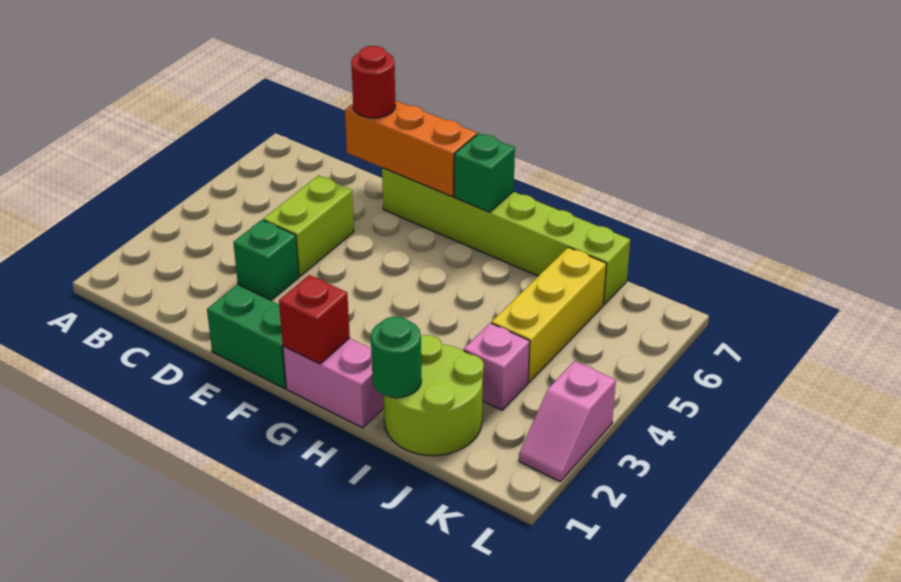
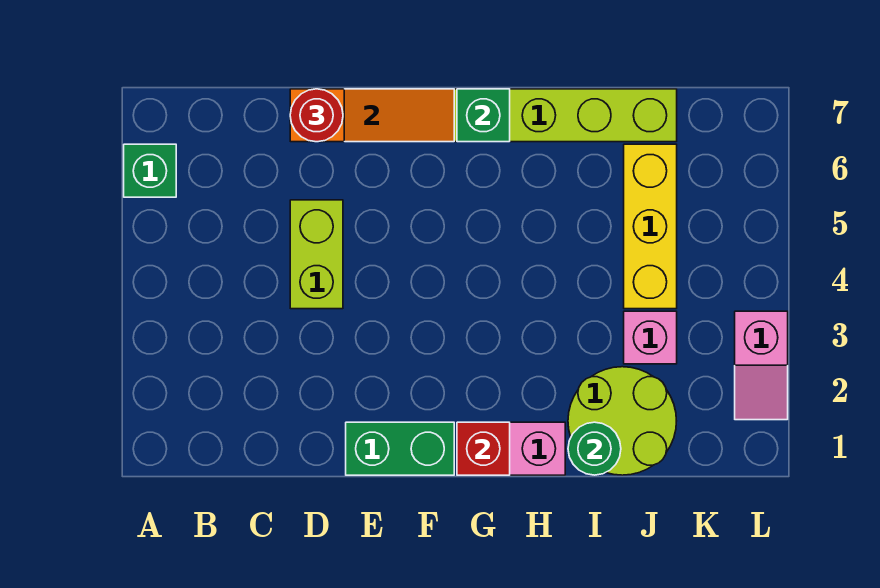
green 1x1 brick [233,220,299,300] -> green 1x1 brick moved to [124,144,176,197]
orange 1x3 brick [345,100,477,197] -> orange 1x3 slope [290,89,454,142]

